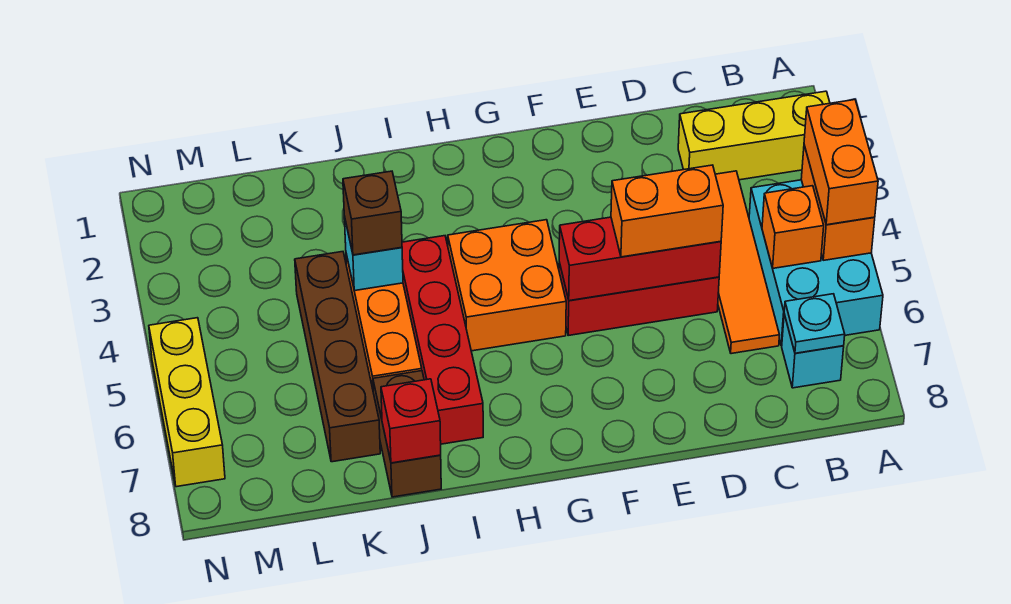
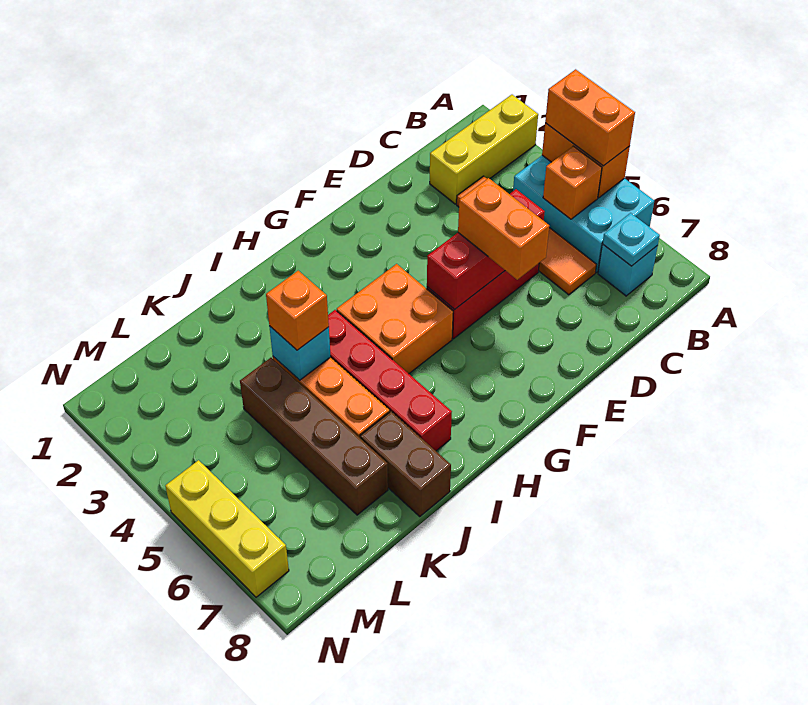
orange 1x2 brick [611,165,723,257] -> orange 1x2 brick turned to [458,178,549,280]
brown 1x1 brick [343,171,402,255] -> orange 1x1 brick [266,271,329,350]
red 1x1 brick [381,379,441,463] -> none

